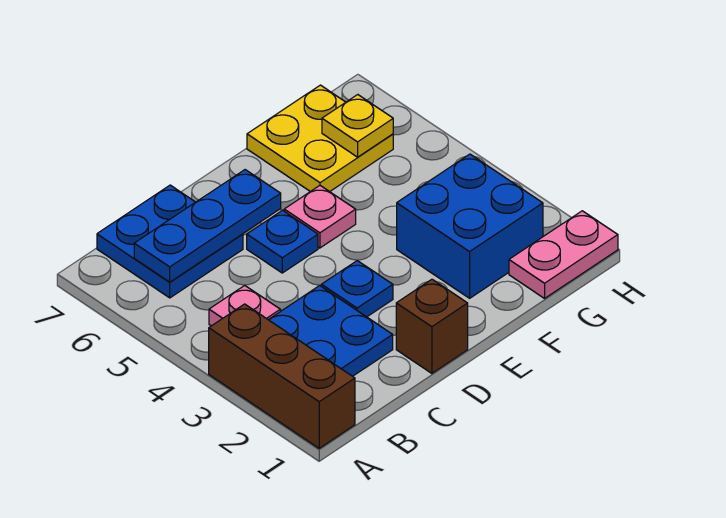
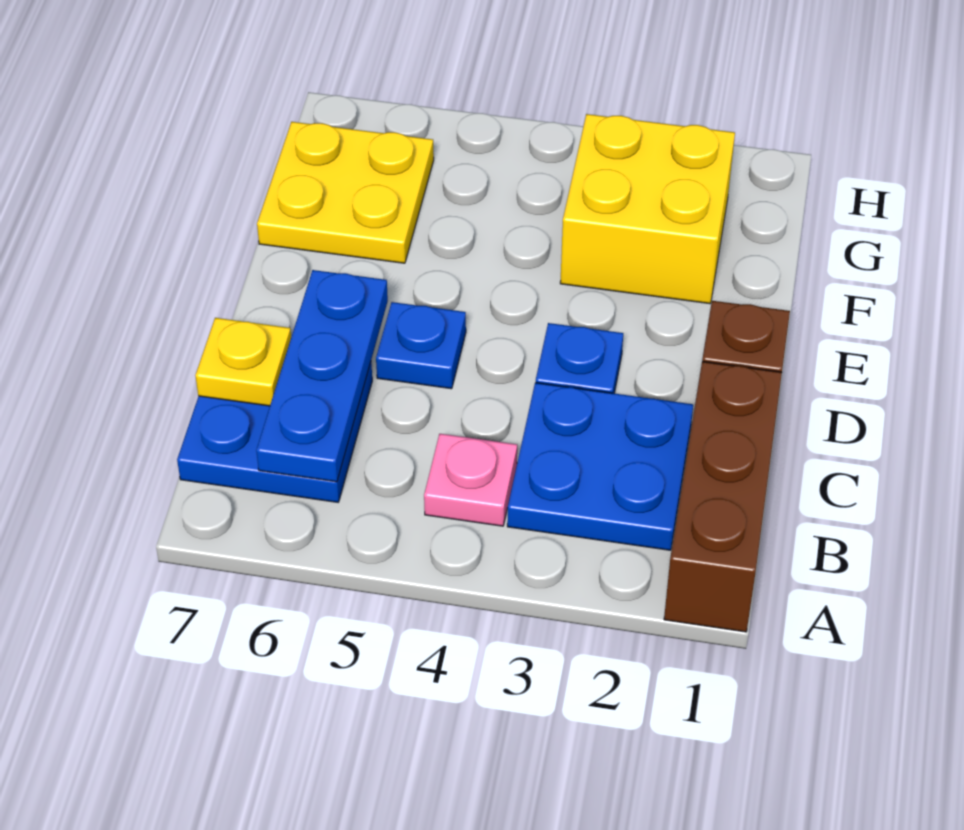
brown 1x3 brick [209,304,355,448] -> brown 1x3 brick turned to [664,362,782,632]
pink 1x1 plate [284,186,356,248] -> none
blue 2x2 brick [397,154,543,298] -> yellow 2x2 brick [560,114,735,304]
pink 1x2 plate [509,211,618,298] -> none
yellow 1x1 plate [322,95,393,157] -> yellow 1x1 plate moved to [195,318,291,406]

